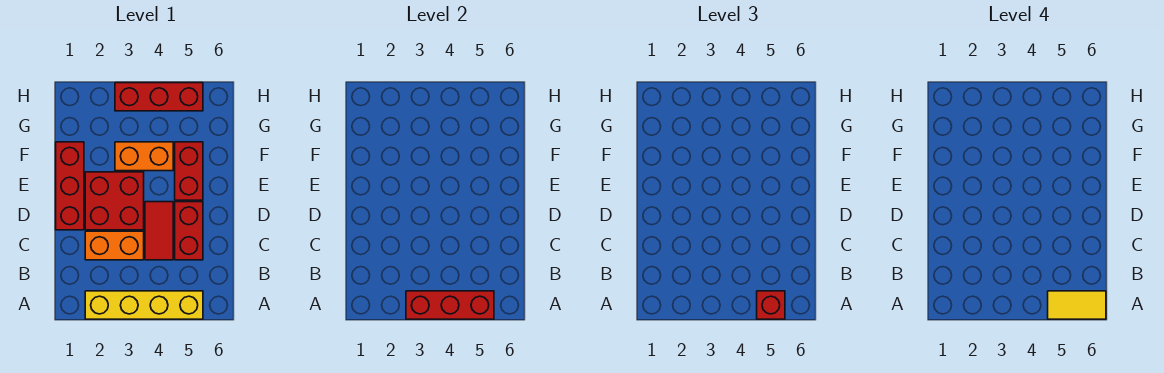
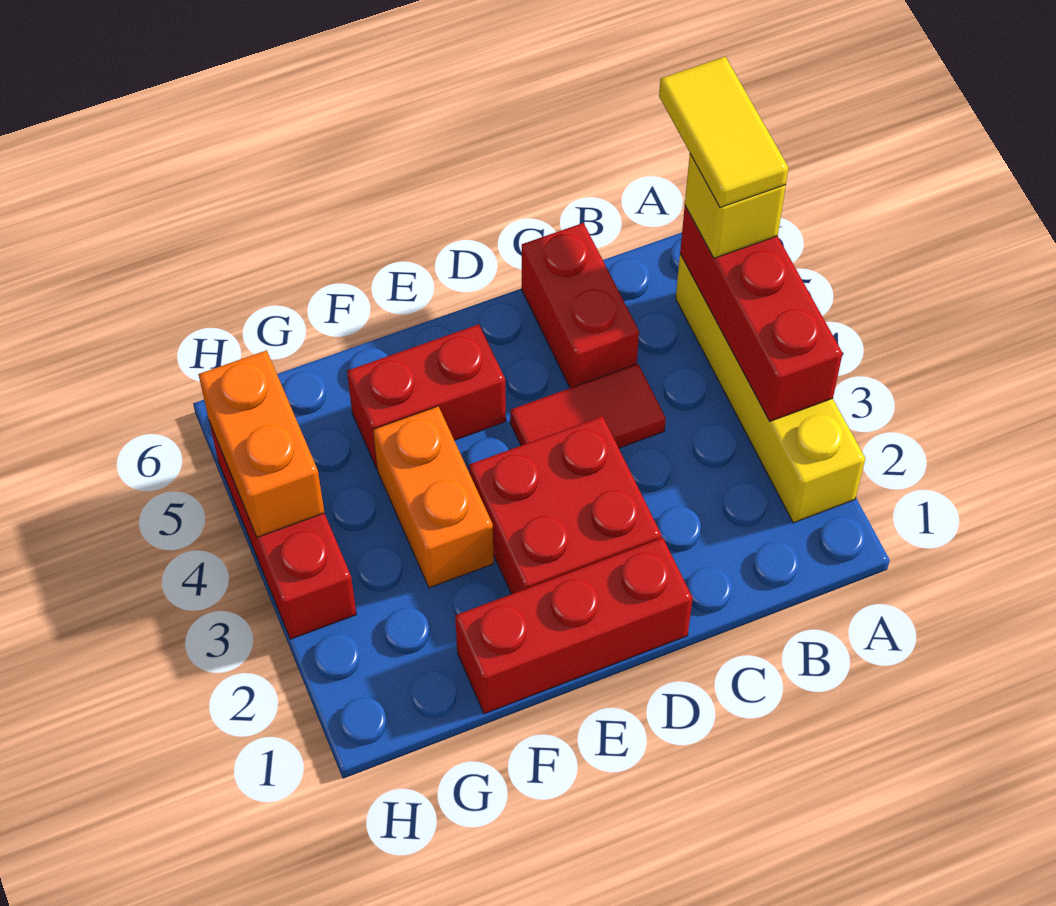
red 1x1 brick [757,291,785,319] -> yellow 1x1 brick [685,154,786,258]
orange 1x2 brick [85,231,144,260] -> orange 1x2 brick moved to [198,350,324,537]
red 1x2 brick [175,202,203,260] -> red 1x2 brick turned to [522,223,639,388]

